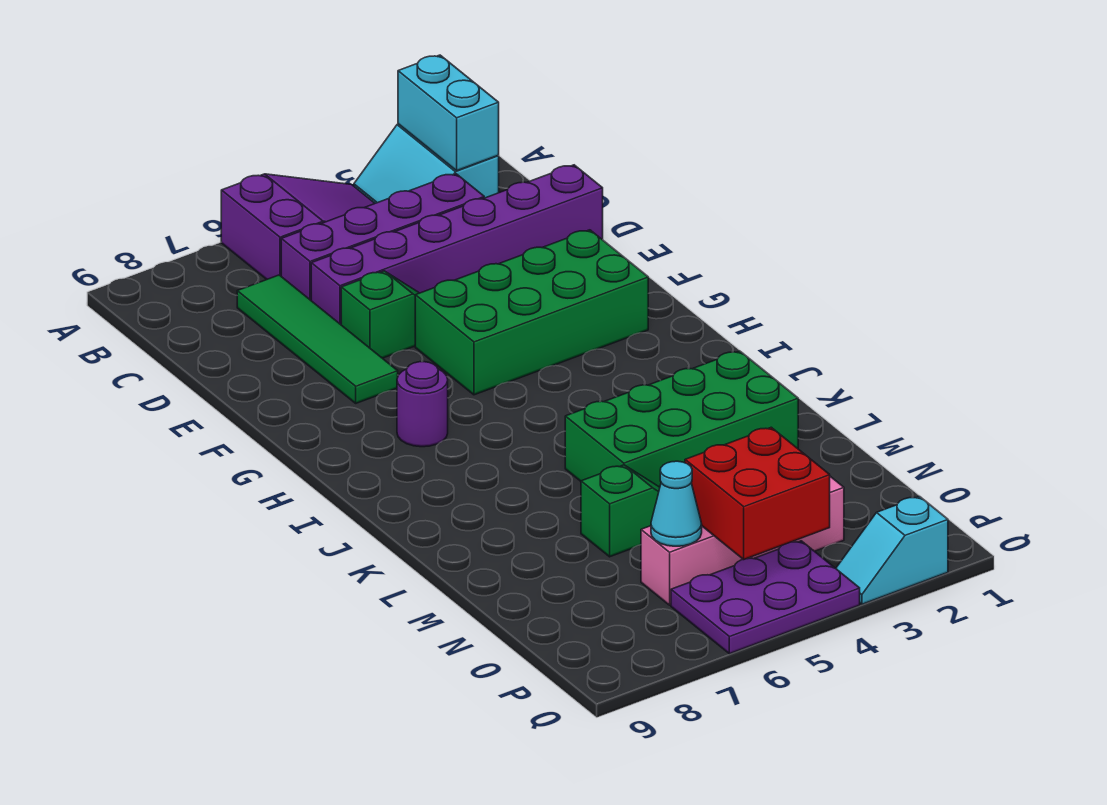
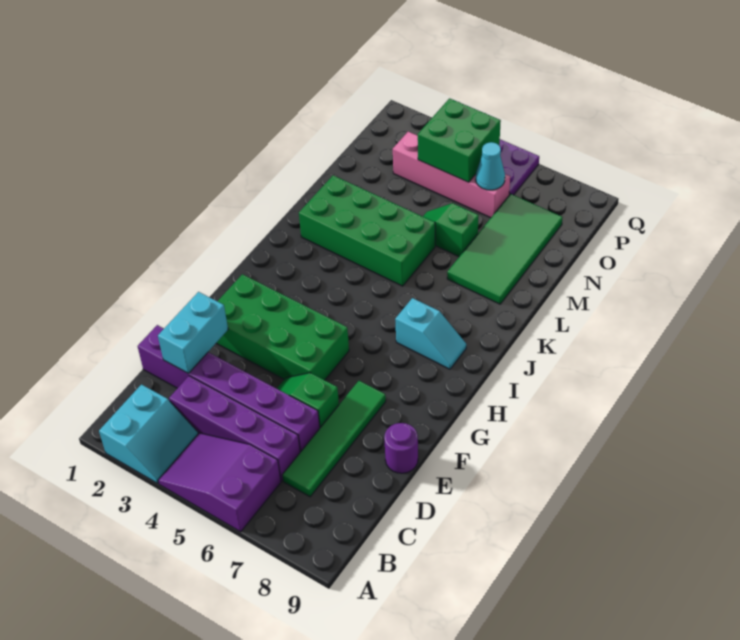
cyan 1x2 brick [398,55,499,171] -> cyan 1x2 brick moved to [158,292,228,374]
purple 1x1 round brick [397,362,448,447] -> purple 1x1 round brick moved to [384,423,418,473]
none -> green 2x4 tile [447,194,563,304]
red 2x2 brick [685,427,830,559] -> green 2x2 brick [418,98,501,182]
cyan 1x2 slope [836,497,948,604] -> cyan 1x2 slope moved to [395,298,466,369]

